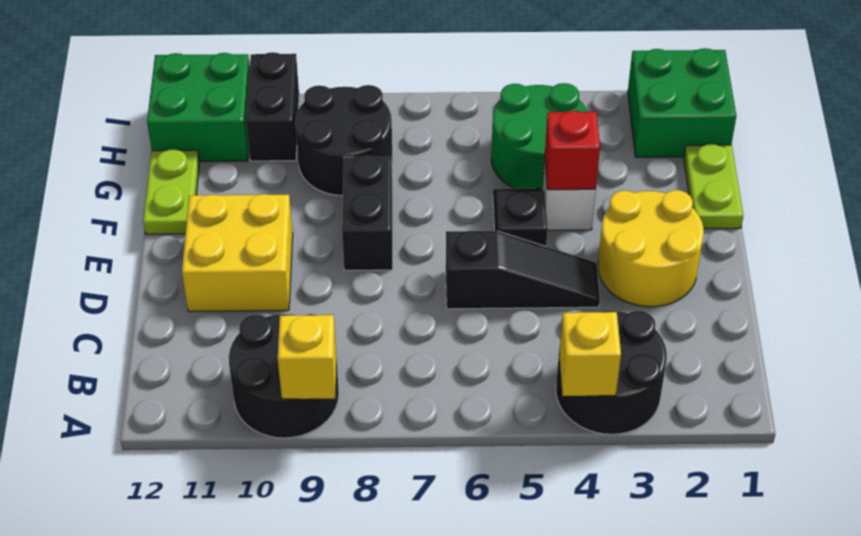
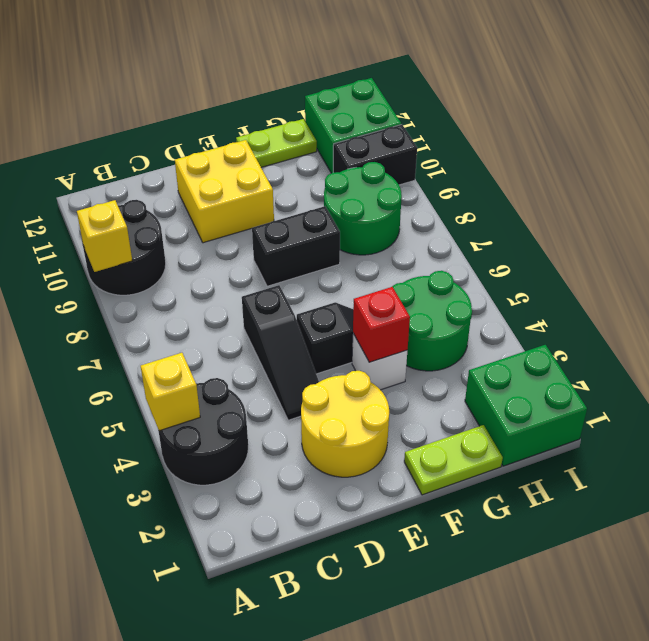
black 2x2 round brick [295,85,393,196] -> green 2x2 round brick [324,162,402,255]

